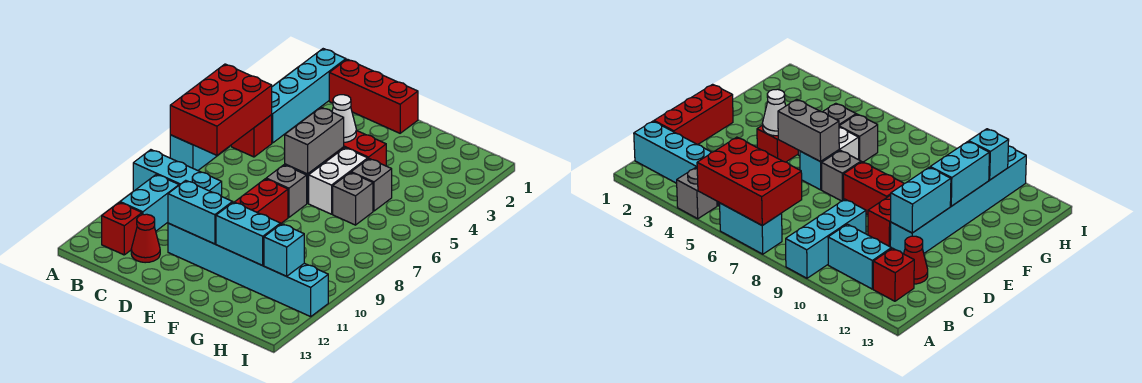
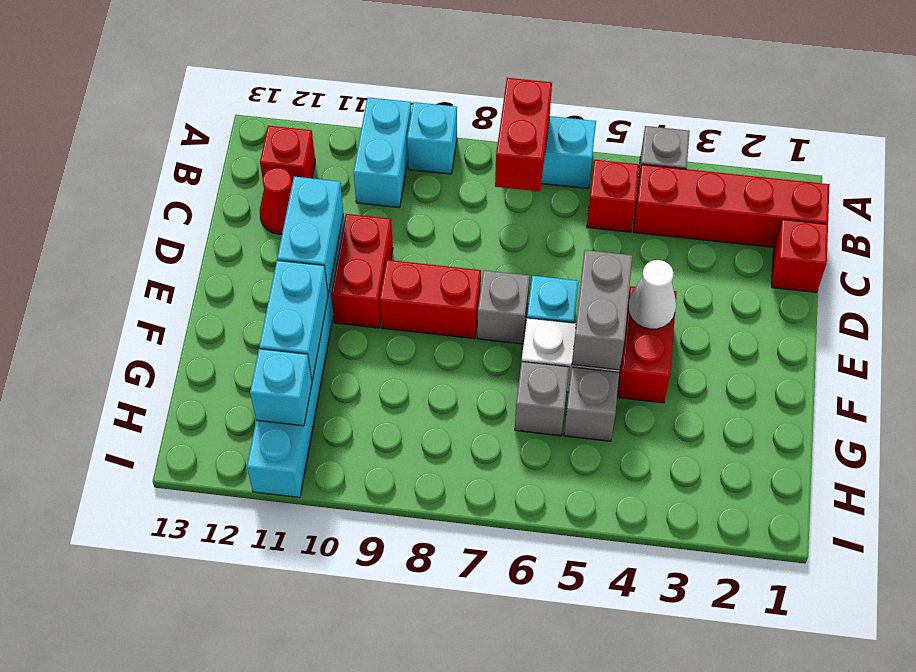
red 2x3 brick [170,64,272,155] -> red 1x2 brick [495,78,552,191]
cyan 1x3 brick [133,150,222,196] -> cyan 1x1 brick [407,102,457,174]
cyan 1x4 brick [272,49,346,143] -> red 1x4 brick [633,165,830,247]
cyan 1x2 brick [120,174,179,231] -> cyan 1x2 brick turned to [354,97,411,208]
red 1x3 brick [329,59,418,133] -> red 1x1 brick [772,219,828,292]
grey 1x2 brick [285,107,344,174] -> grey 1x2 brick turned to [572,250,632,370]

